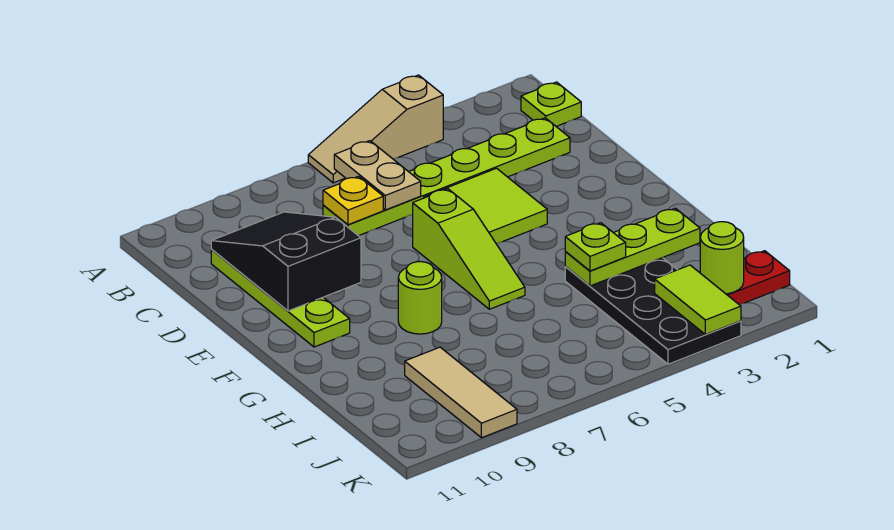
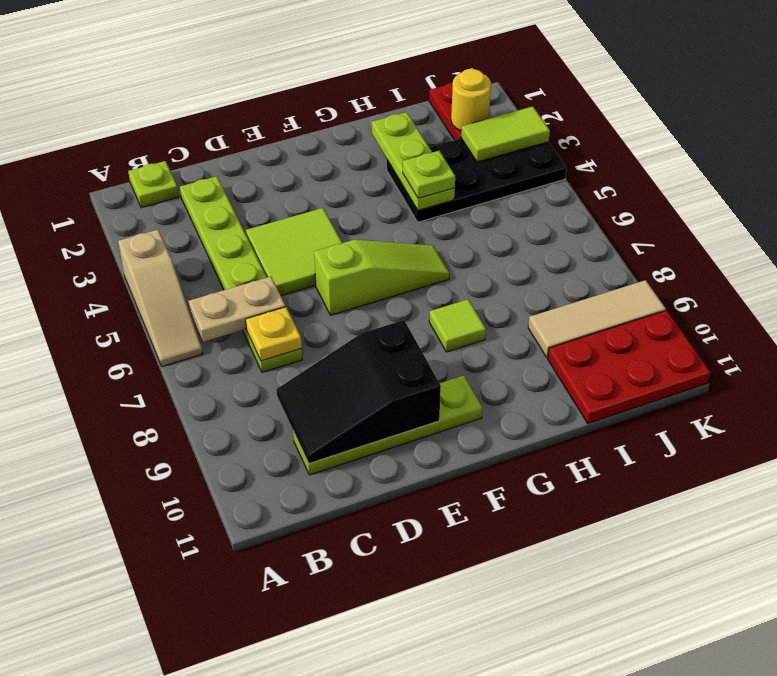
lime 1x1 round brick [398,262,442,334] -> lime 1x1 tile [429,299,486,352]
none -> red 2x3 plate [548,310,711,424]
lime 1x1 round brick [700,222,744,294] -> yellow 1x1 round brick [451,69,491,131]

